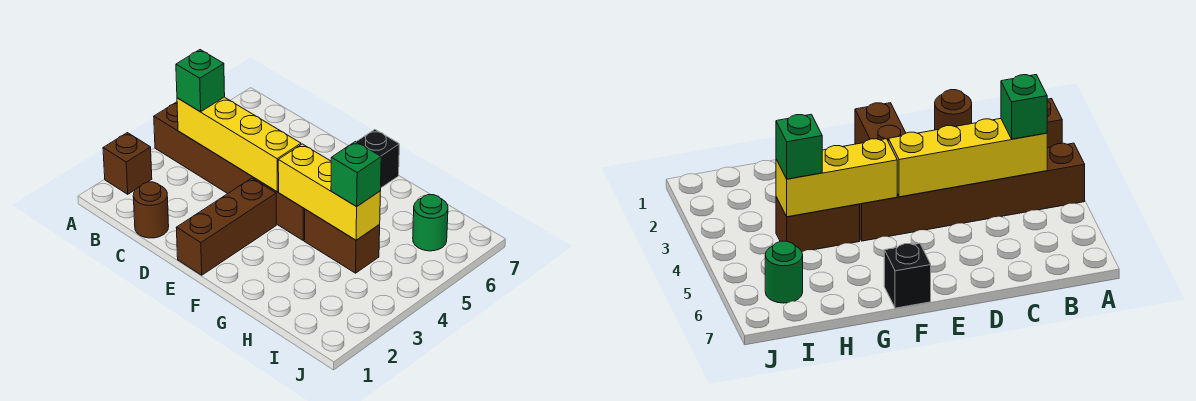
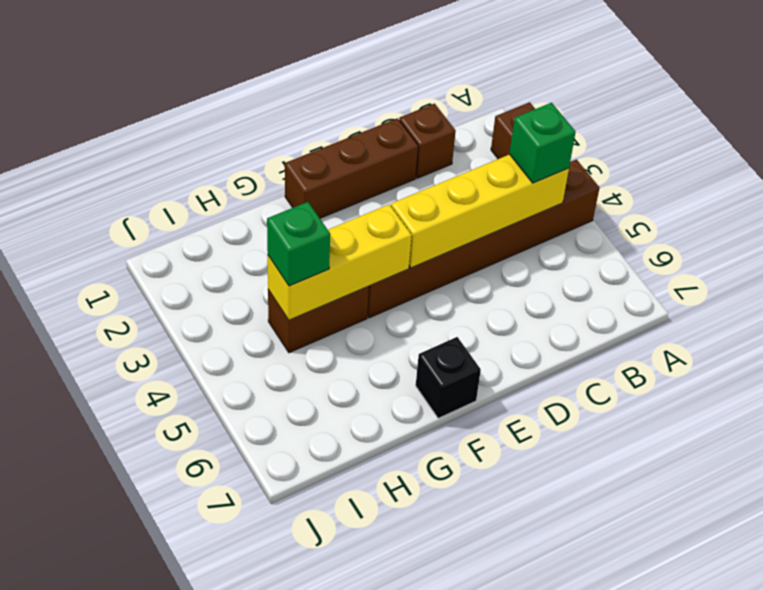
brown 1x1 round brick [133,182,169,238] -> brown 1x1 brick [399,104,456,178]
brown 1x3 brick [176,178,276,275] -> brown 1x3 brick turned to [285,118,418,218]
green 1x1 round brick [413,195,448,251] -> none

